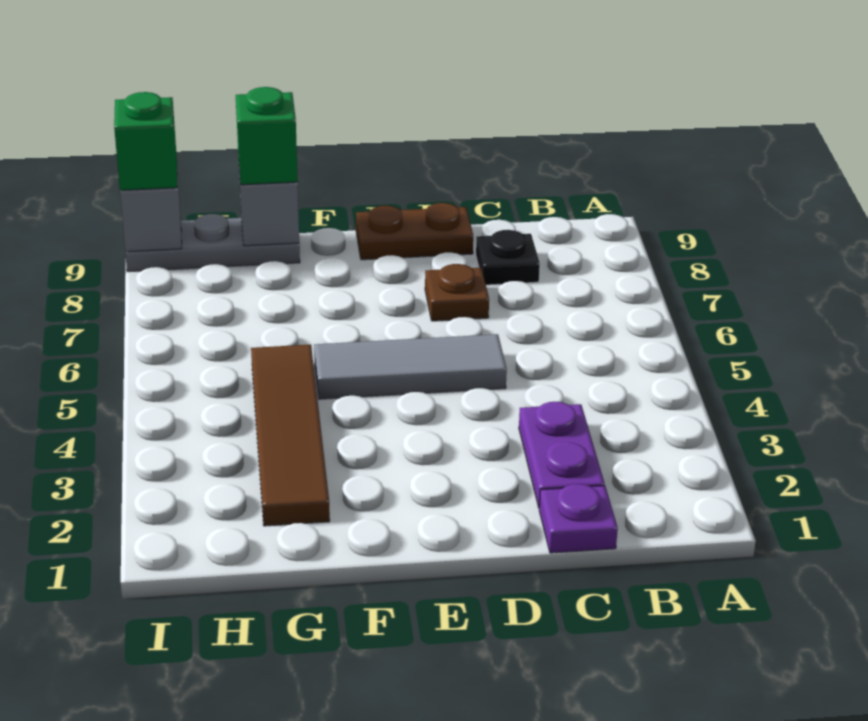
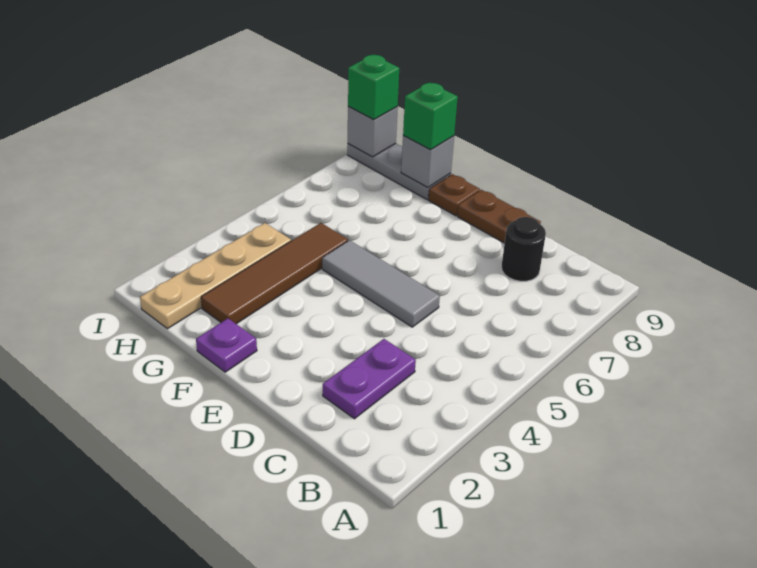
purple 1x1 plate [539,484,618,553] -> purple 1x1 plate moved to [196,318,257,372]
black 1x1 plate [476,230,540,285] -> black 1x1 round brick [501,217,546,281]
brown 1x1 plate [425,264,489,321] -> brown 1x1 plate moved to [428,174,480,216]
none -> tan 1x4 plate [140,223,291,329]

